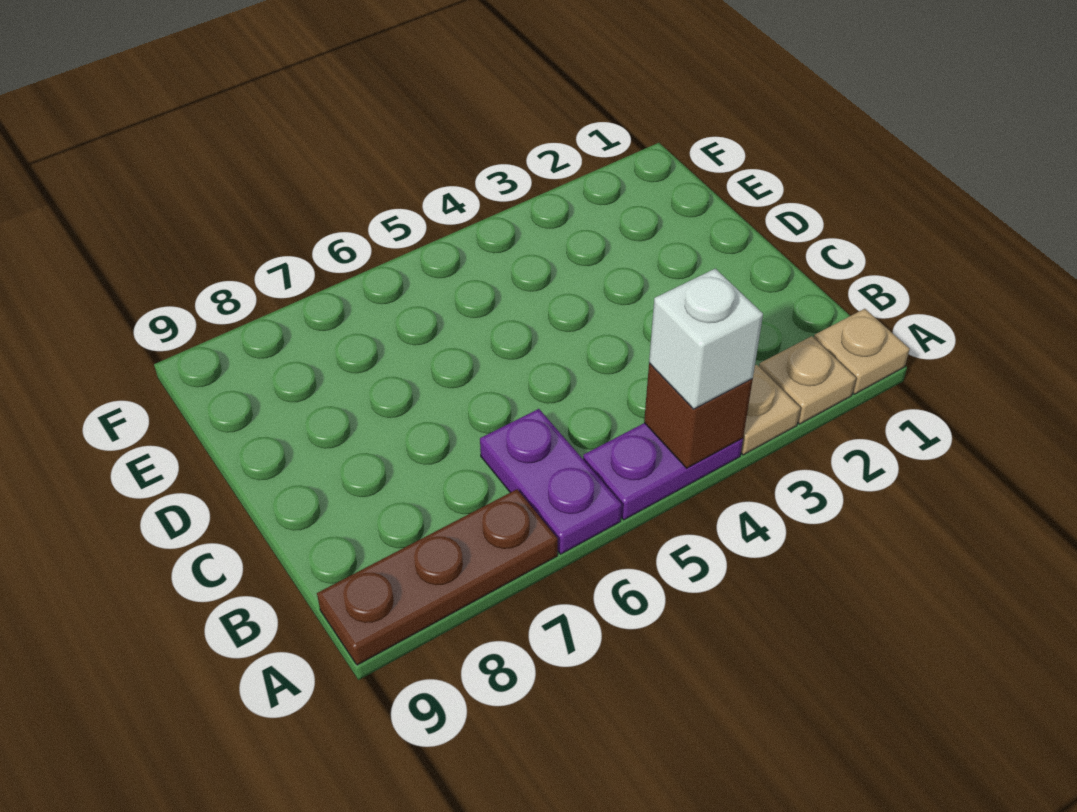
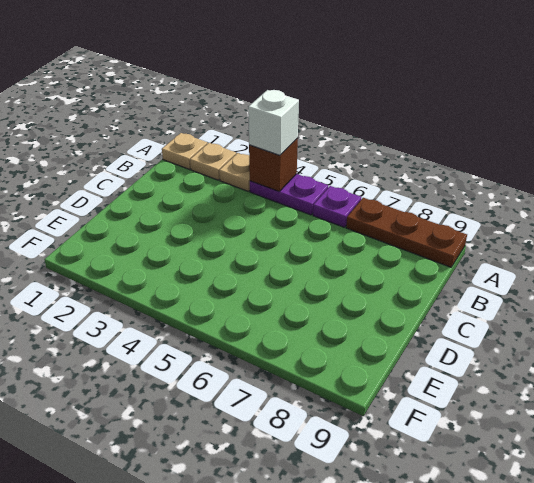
purple 1x2 plate [480,409,622,554] -> purple 1x1 plate [313,186,361,227]

